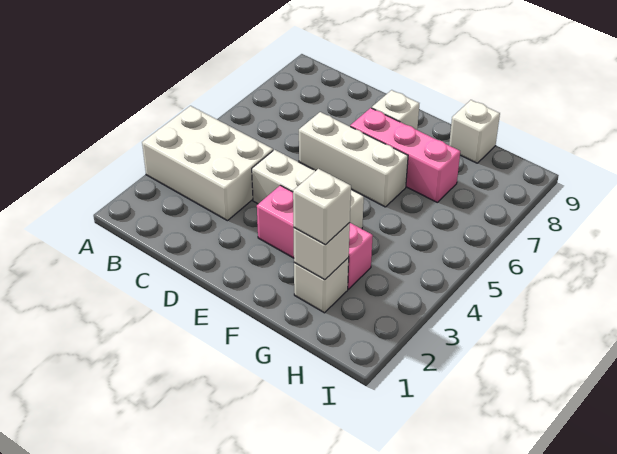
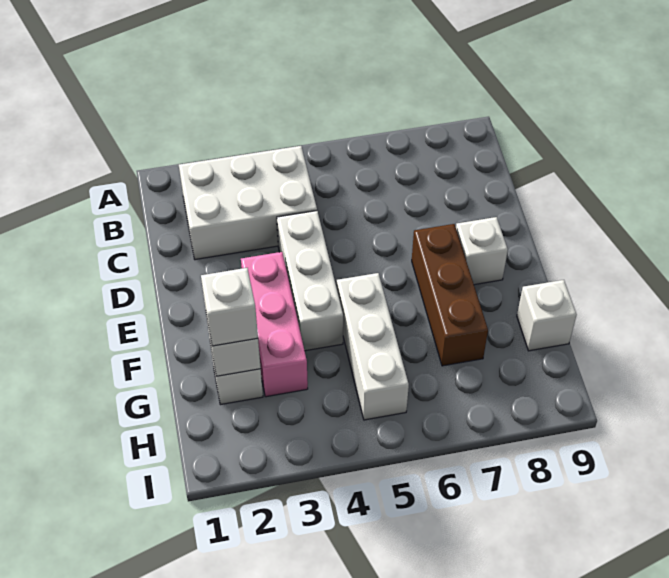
white 2x3 brick [142,106,273,221] -> white 2x3 brick turned to [179,146,317,260]
white 1x3 brick [299,112,408,207] -> white 1x3 brick moved to [337,273,409,420]
pink 1x3 brick [350,108,460,202] -> brown 1x3 brick [412,224,488,366]

